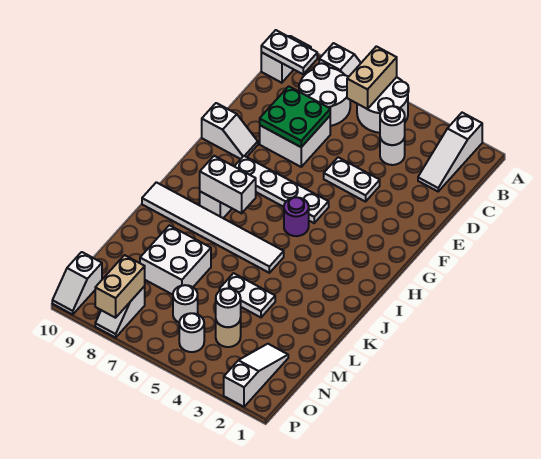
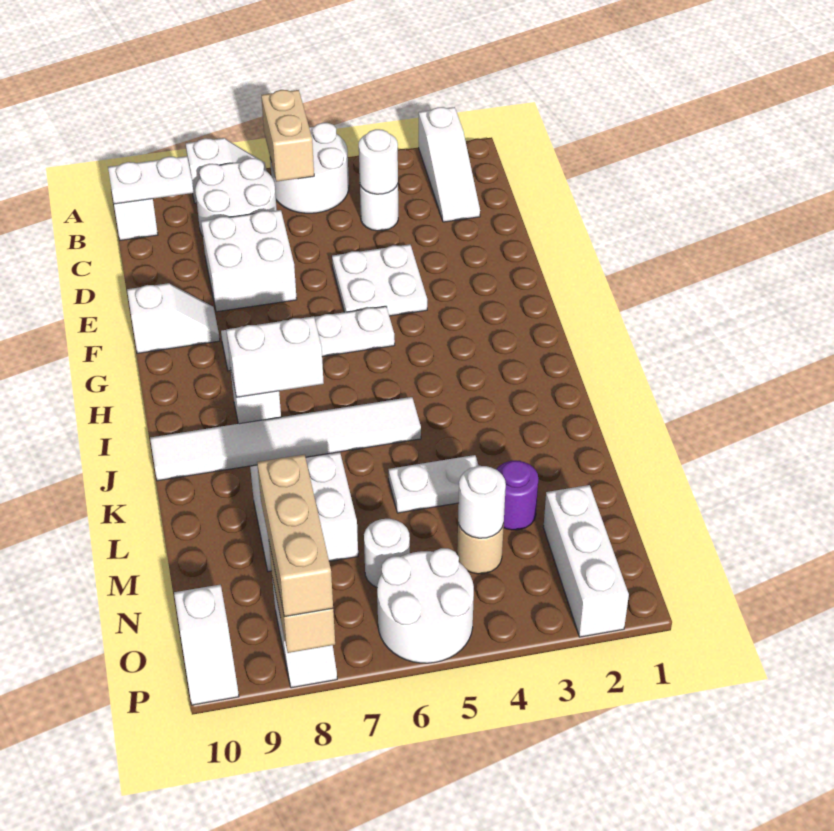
green 2x2 plate [260,86,330,147] -> none
white 1x2 plate [324,157,380,202] -> white 2x2 plate [332,244,427,316]
purple 1x1 round brick [284,197,309,236] -> purple 1x1 round brick moved to [496,461,538,530]
white 1x3 slope [224,344,288,407] -> white 1x3 brick [543,485,629,637]
none -> tan 1x3 brick [257,455,333,617]
white 1x1 round brick [179,313,204,352] -> white 2x2 round brick [377,548,474,663]

